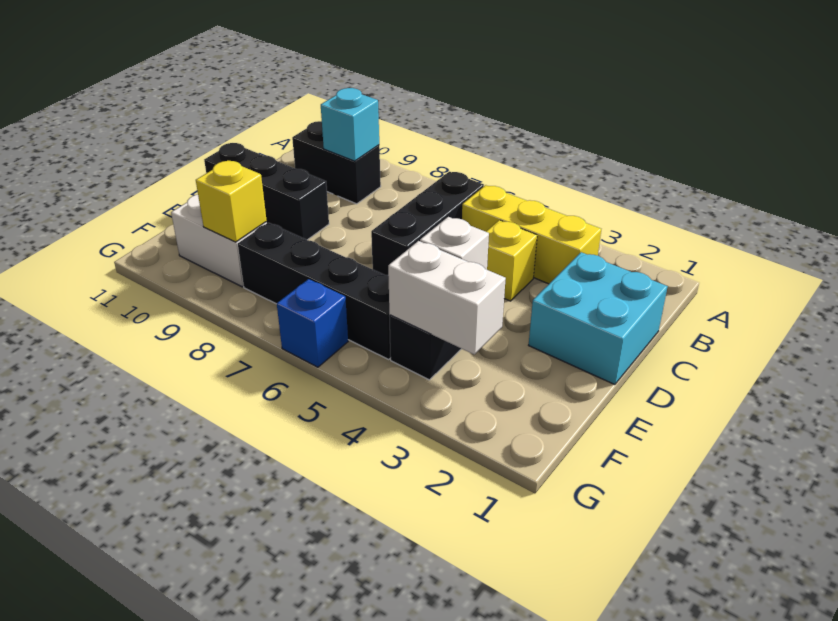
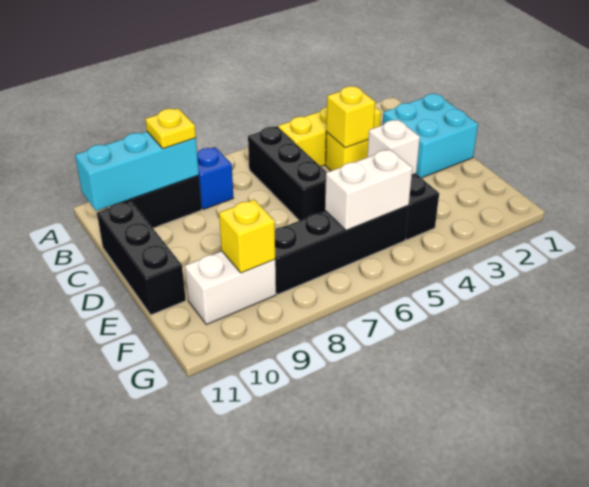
cyan 1x1 brick [321,88,379,161] -> cyan 1x3 brick [75,132,199,211]
none -> yellow 1x1 plate [145,108,196,149]
none -> yellow 1x1 brick [326,86,375,148]
black 1x3 brick [204,143,329,240] -> black 1x3 brick turned to [97,201,186,315]
white 1x2 brick [388,241,506,354] -> white 1x2 brick moved to [325,149,412,230]
blue 1x1 brick [277,279,348,367] -> blue 1x1 brick moved to [197,147,233,209]

